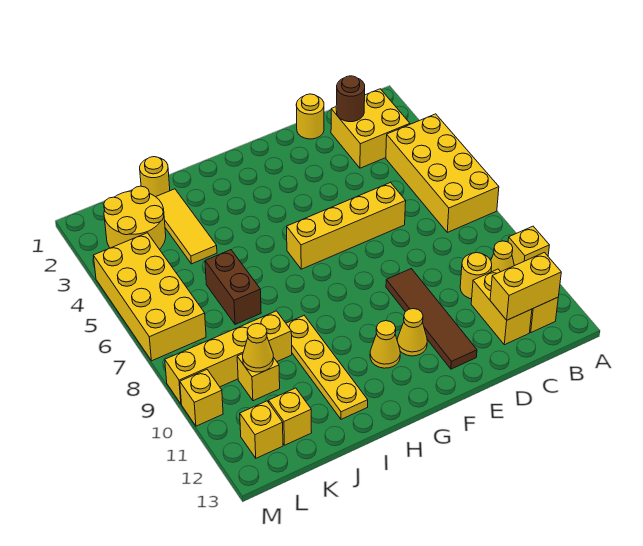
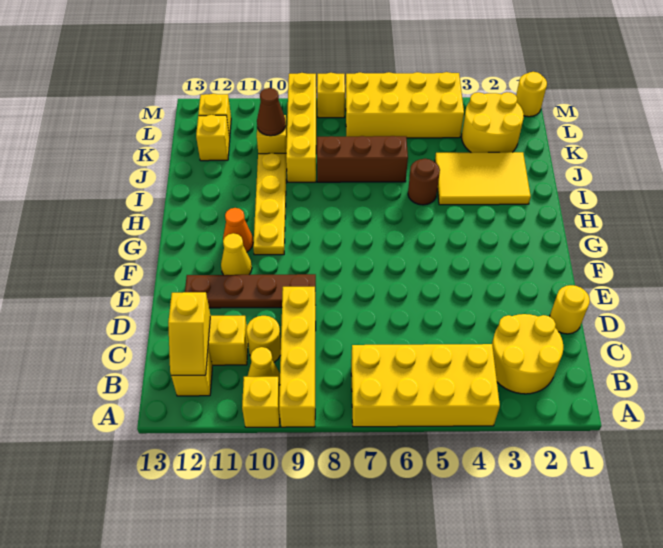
yellow 2x2 brick [331,89,410,168] -> yellow 2x2 round brick [492,314,563,394]
yellow 1x2 brick [490,253,561,320] -> yellow 1x2 slope [168,292,210,376]
brown 1x1 round brick [336,76,365,122] -> brown 1x1 round brick moved to [408,159,440,205]
yellow 1x4 brick [287,182,406,269] -> yellow 1x4 brick moved to [279,287,316,427]
brown 1x4 tile [386,269,477,369] -> brown 1x4 plate [185,274,316,308]
yellow 1x1 cone [370,321,400,368] -> orange 1x1 cone [223,208,253,252]
yellow 1x4 plate [286,316,368,419] -> yellow 1x4 plate turned to [253,153,287,255]
yellow 1x1 round brick [140,157,170,197] -> yellow 1x1 round brick moved to [516,72,547,117]
yellow 1x3 tile [156,189,217,264] -> yellow 2x3 tile [435,152,531,205]
brown 1x2 brick [205,250,261,325] -> brown 1x3 brick [317,136,408,182]
yellow 1x1 cone [243,324,273,372] -> brown 1x1 cone [257,88,286,136]
yellow 1x1 brick [180,370,223,426] -> yellow 1x1 brick moved to [317,73,345,118]

